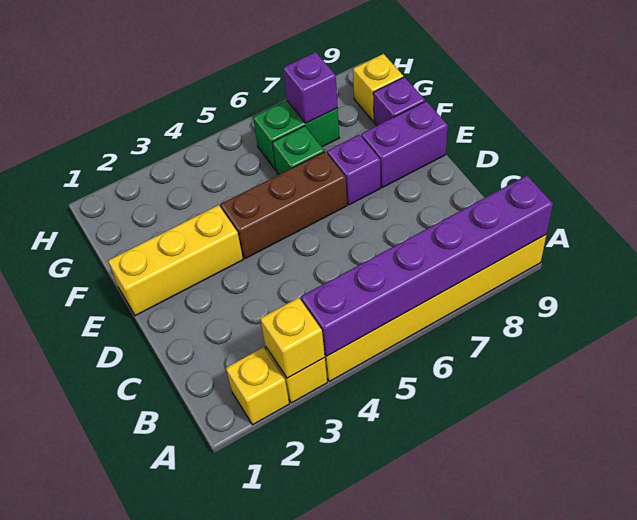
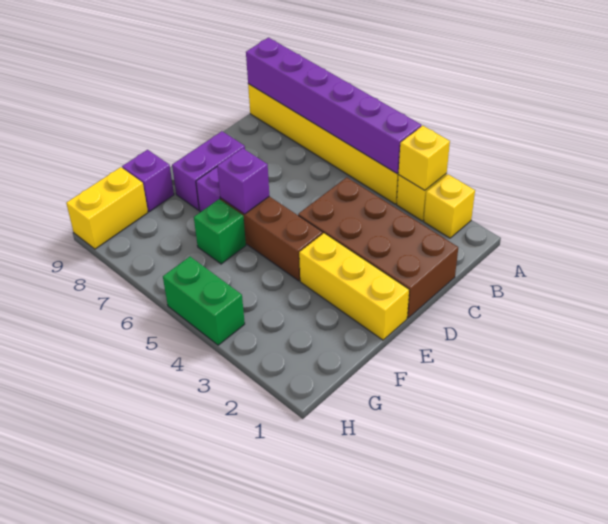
none -> brown 2x4 brick [298,177,458,318]
purple 1x2 brick [361,101,448,188] -> purple 1x2 brick turned to [172,131,245,210]
green 1x2 brick [253,100,339,170] -> green 1x2 brick moved to [163,257,245,345]
purple 1x1 brick [283,52,338,123] -> purple 1x1 brick moved to [217,148,269,214]
yellow 1x1 brick [353,54,403,121] -> yellow 1x2 brick [66,167,148,249]

